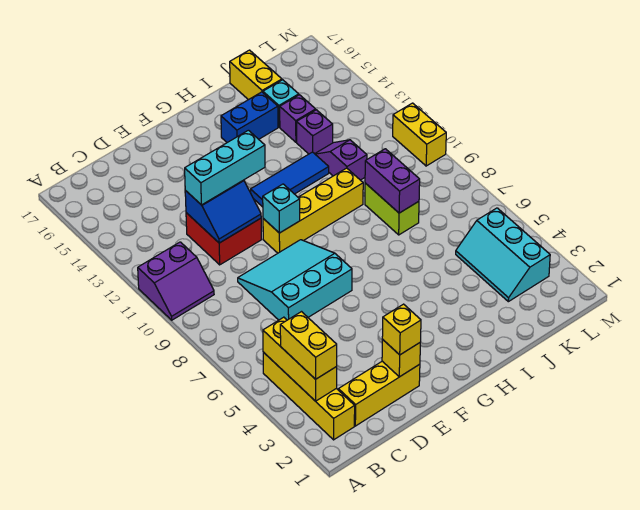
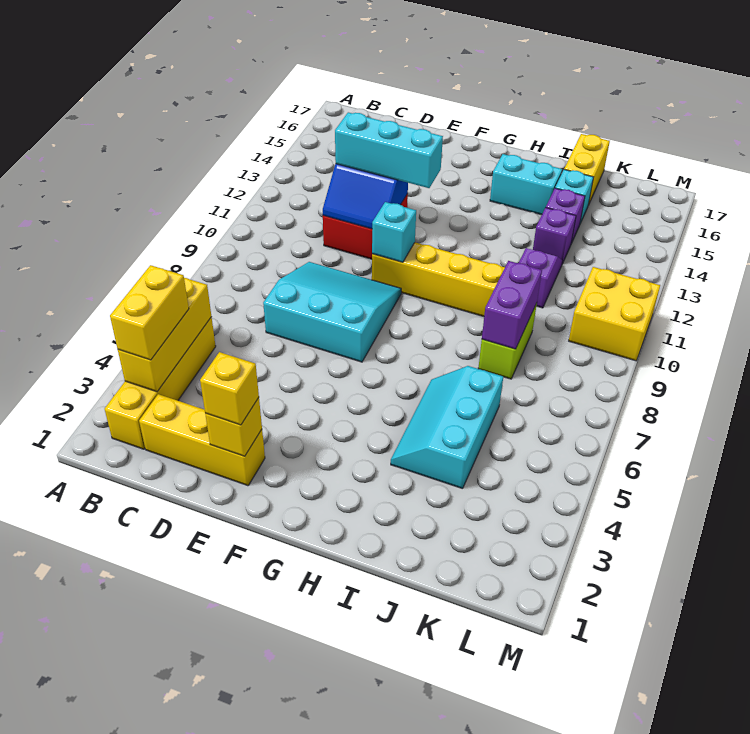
purple 2x2 slope [138,242,214,320] -> none
blue 1x3 tile [251,152,329,207] -> none
blue 1x2 brick [221,92,278,143] -> cyan 1x2 brick [490,154,562,215]
cyan 2x3 slope [456,208,550,302] -> cyan 2x3 slope moved to [391,366,503,489]
yellow 1x2 brick [393,103,446,166] -> yellow 2x2 brick [569,267,660,361]

